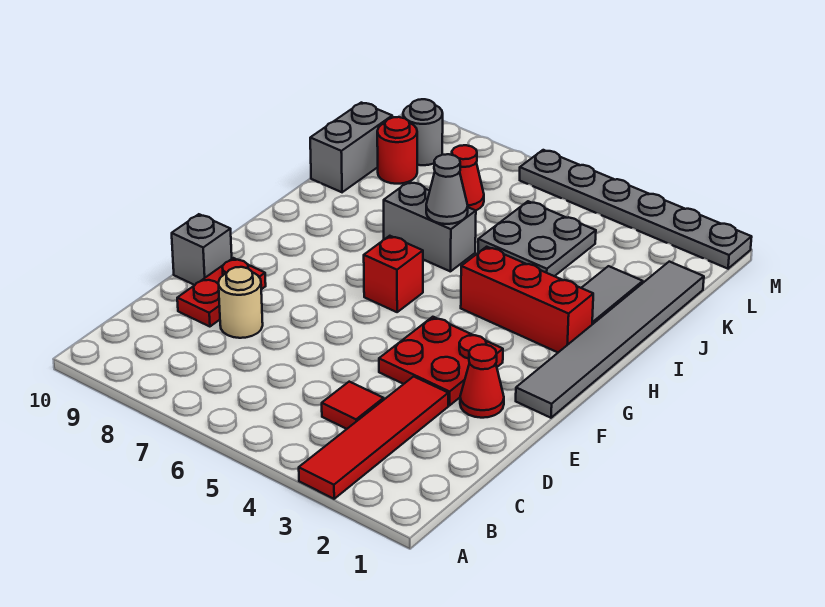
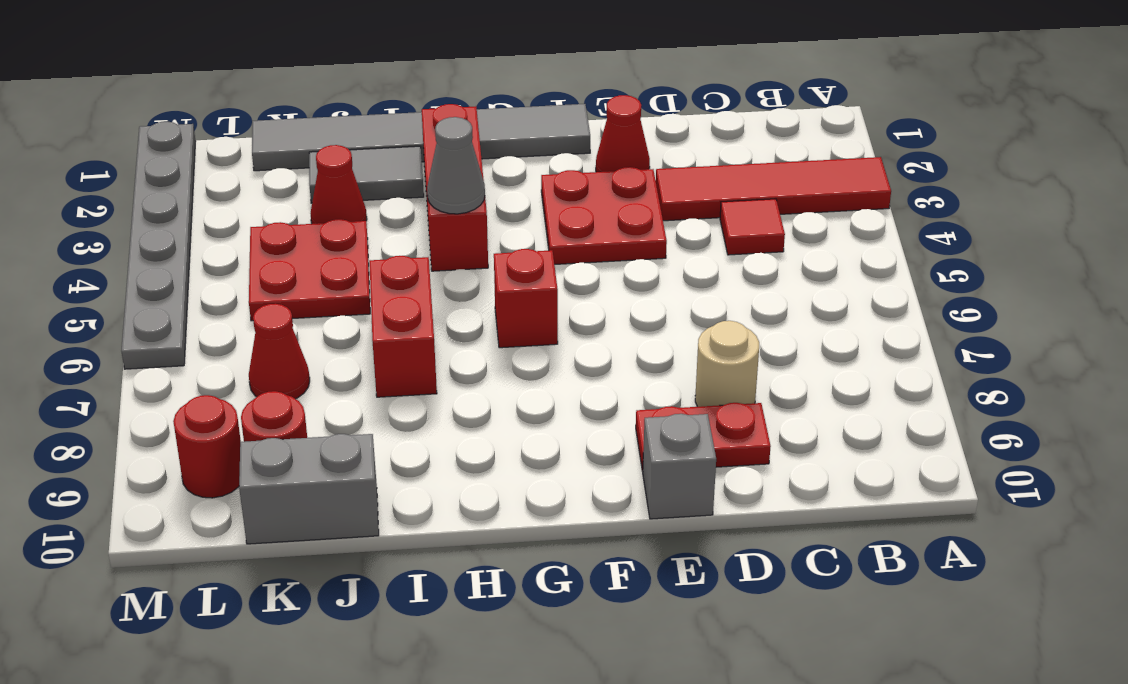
grey 1x2 brick [384,182,476,272] -> red 1x2 brick [369,256,437,397]
grey 1x1 cone [426,154,468,224] -> grey 1x1 cone moved to [427,117,485,214]
none -> red 1x1 cone [310,145,367,224]
grey 2x2 plate [478,201,596,276] -> red 2x2 plate [249,219,370,321]
grey 1x1 round brick [403,99,443,165] -> red 1x1 round brick [173,395,241,498]

